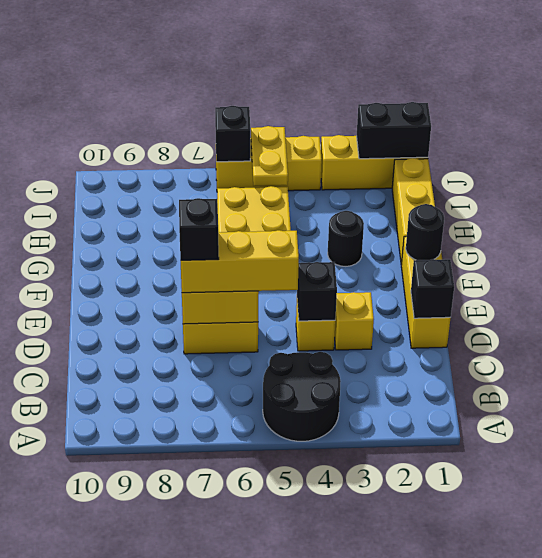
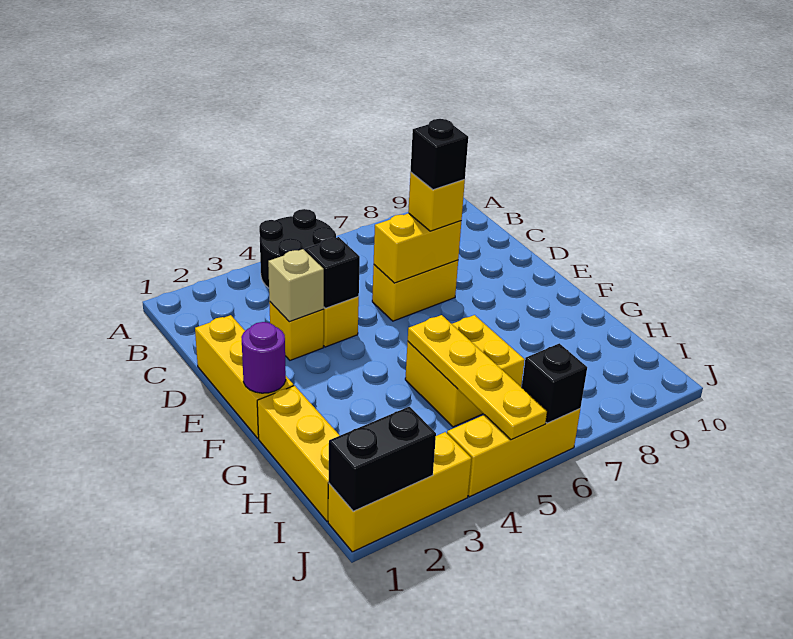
black 1x1 brick [411,259,454,318] -> none
none -> tan 1x1 brick [268,249,324,322]
yellow 1x3 brick [181,230,299,293] -> yellow 1x1 brick [408,172,465,231]
black 1x1 round brick [406,204,444,260] -> purple 1x1 round brick [241,322,286,393]
black 1x1 round brick [328,211,364,266] -> none
yellow 1x2 plate [251,126,288,186] -> yellow 1x4 plate [408,315,547,440]

